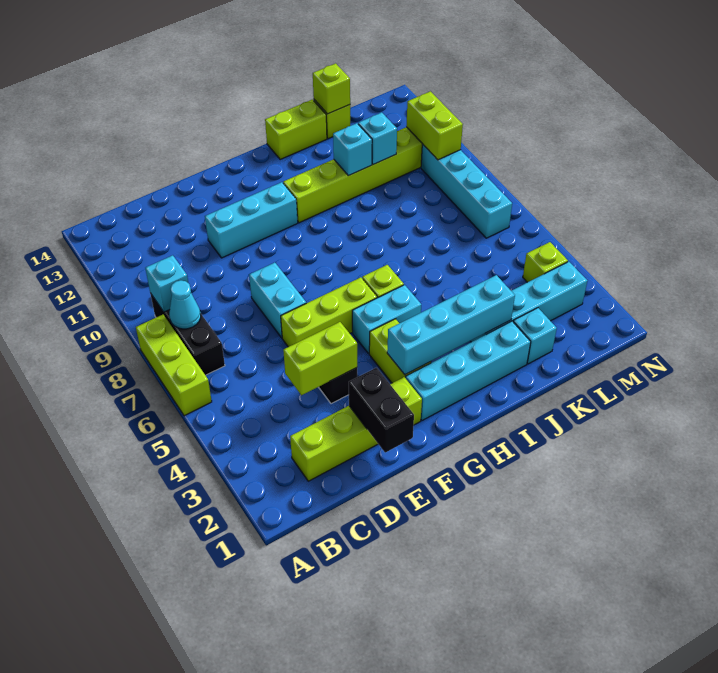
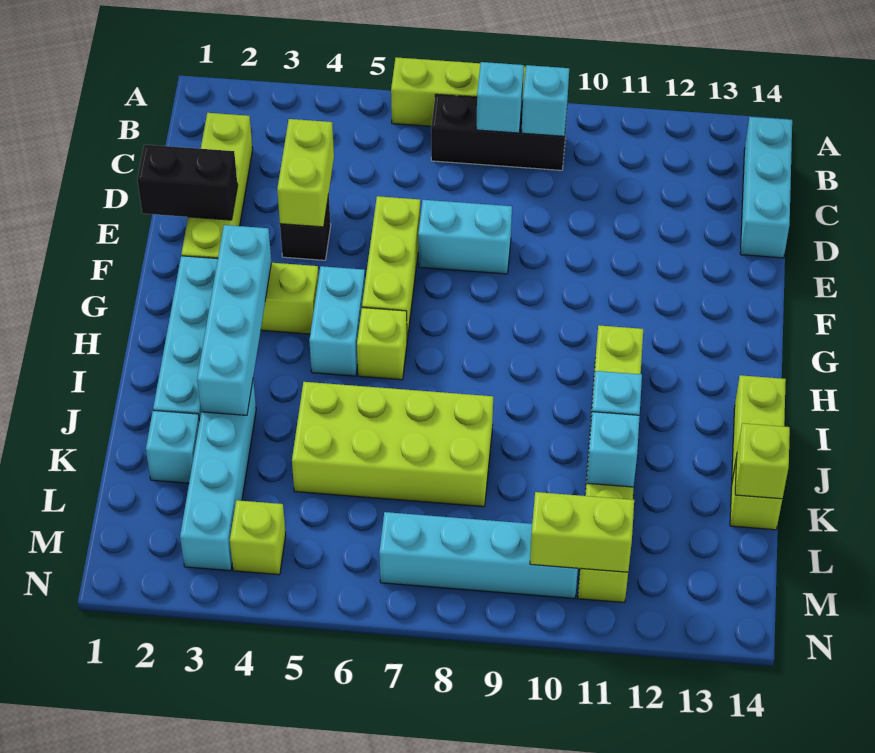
cyan 1x1 cone [169,280,201,329] -> cyan 1x1 brick [476,62,524,133]
cyan 1x3 brick [205,182,298,258] -> cyan 1x3 brick moved to [740,117,792,258]
none -> lime 2x4 brick [292,382,493,507]

